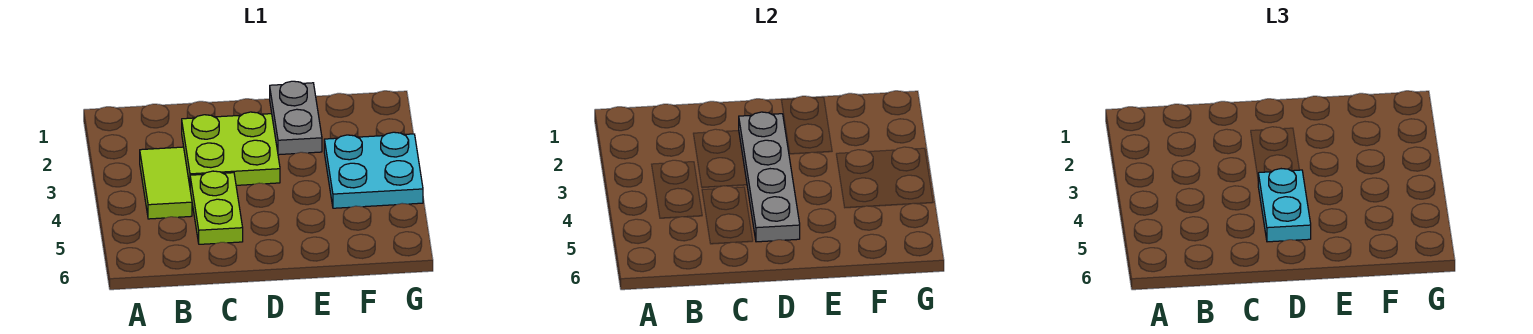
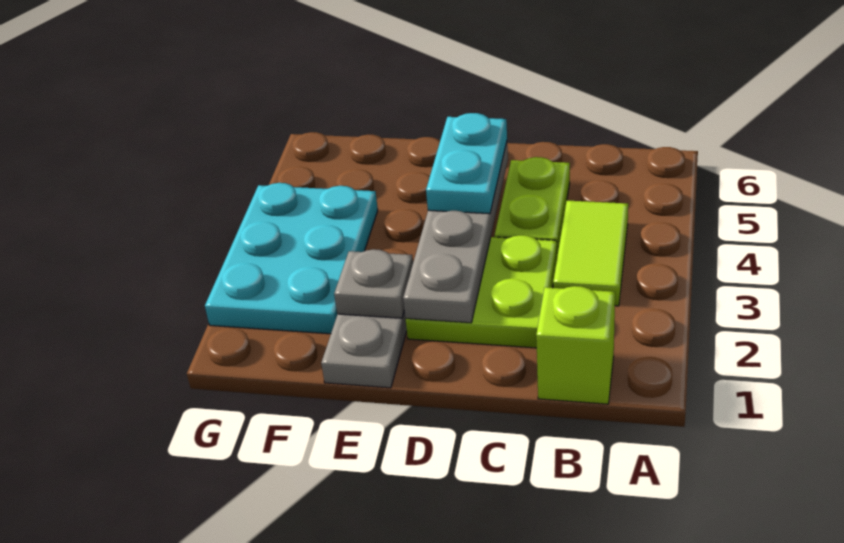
none -> lime 1x1 brick [536,286,615,404]
none -> grey 1x1 plate [334,249,413,318]
cyan 2x2 plate [324,132,423,208] -> cyan 2x3 plate [205,183,378,334]

